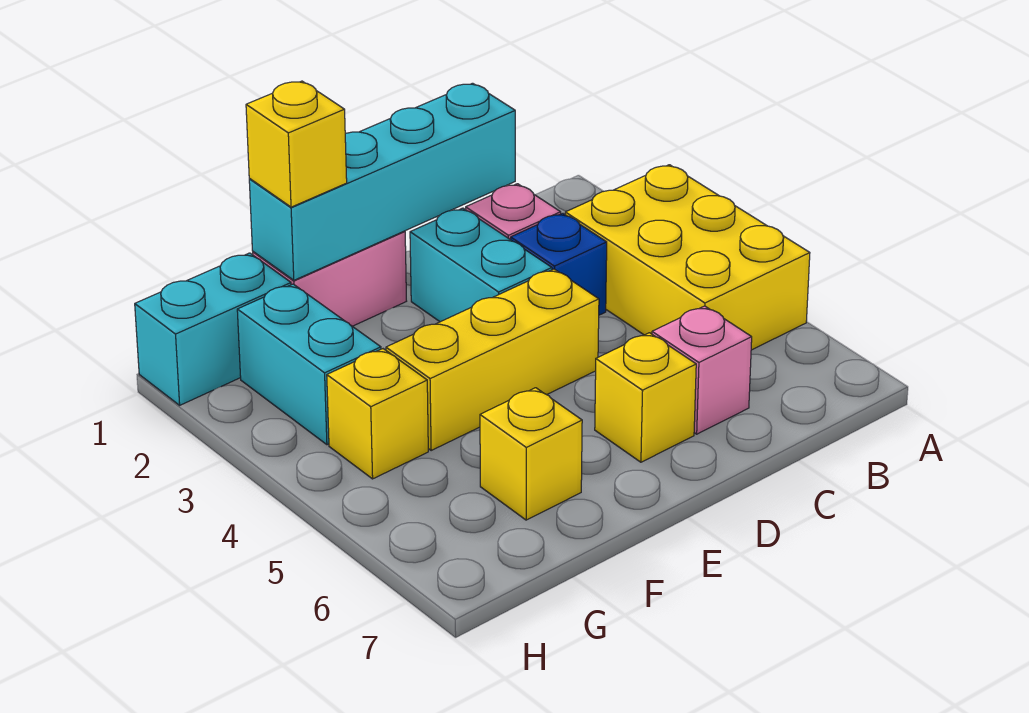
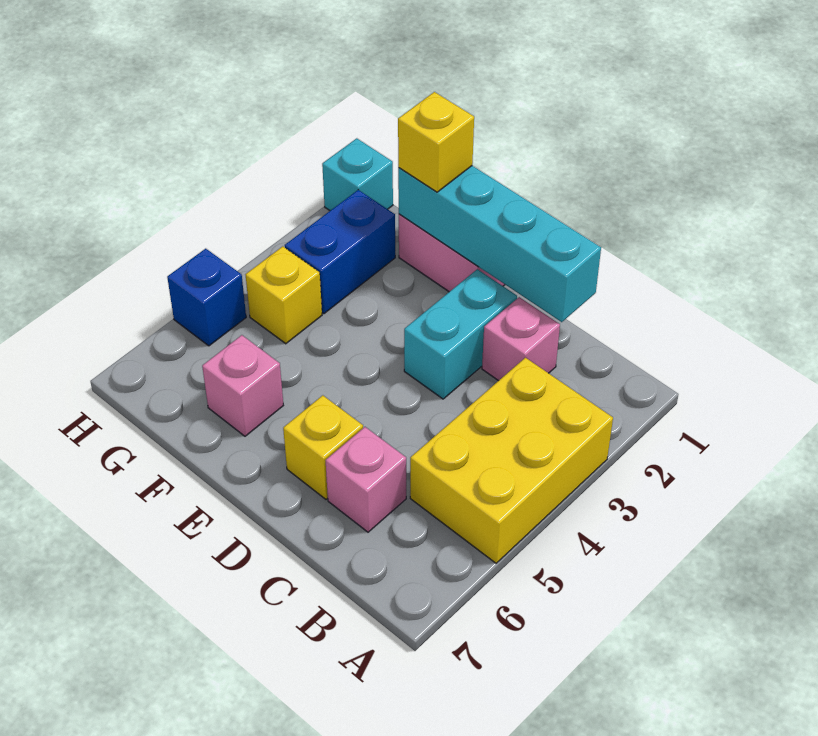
blue 1x1 brick [511,213,607,315] -> blue 1x1 brick moved to [167,249,246,346]
yellow 1x3 brick [386,269,599,450] -> none
yellow 1x1 brick [480,388,582,520] -> pink 1x1 brick [202,335,283,436]
cyan 1x2 brick [135,253,291,405] -> cyan 1x1 brick [322,138,393,211]
cyan 1x2 brick [237,284,381,445] -> blue 1x2 brick [285,190,395,314]

